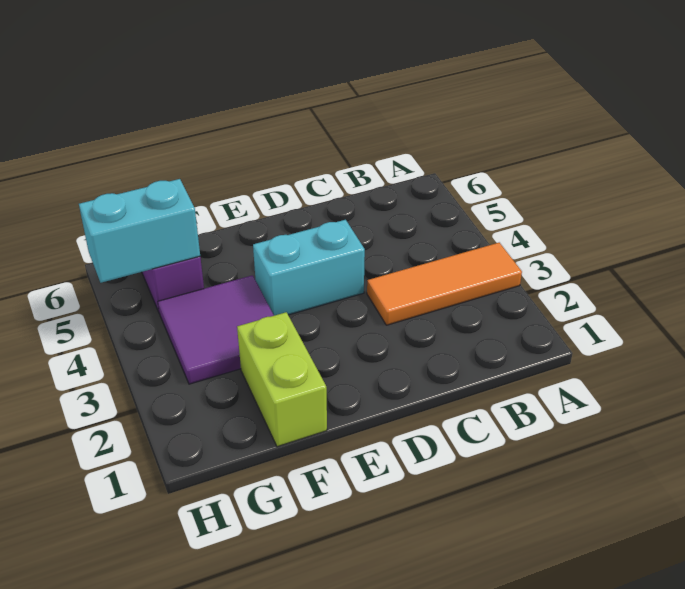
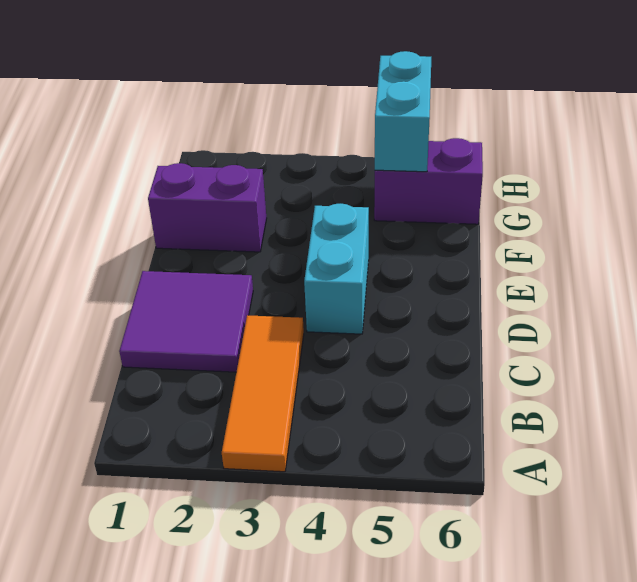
lime 1x2 brick [237,312,327,447] -> purple 1x2 brick [148,163,267,252]
purple 2x2 tile [158,275,274,384] -> purple 2x2 tile moved to [119,271,253,372]

